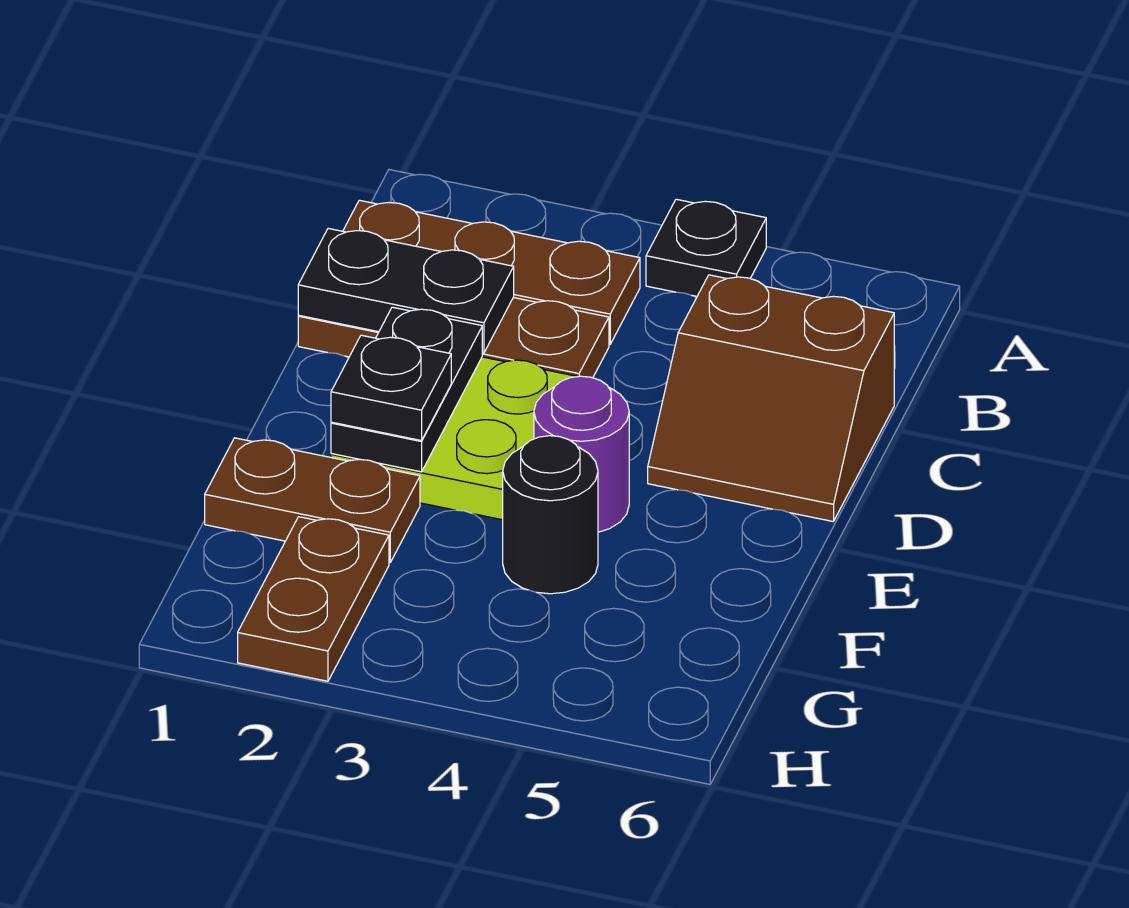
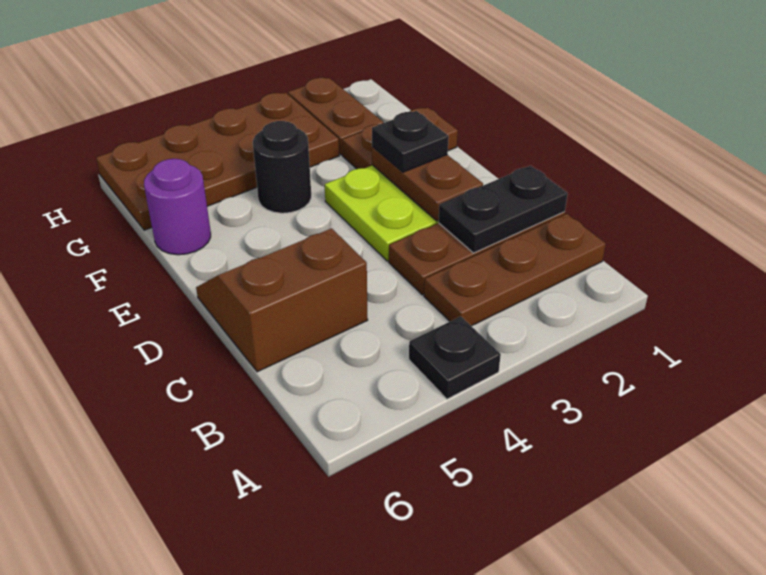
black 1x2 plate [331,307,482,472] -> brown 1x2 plate [372,147,483,221]
purple 1x1 round brick [534,376,629,532] -> purple 1x1 round brick moved to [144,159,211,255]
none -> brown 2x4 plate [96,92,339,230]

